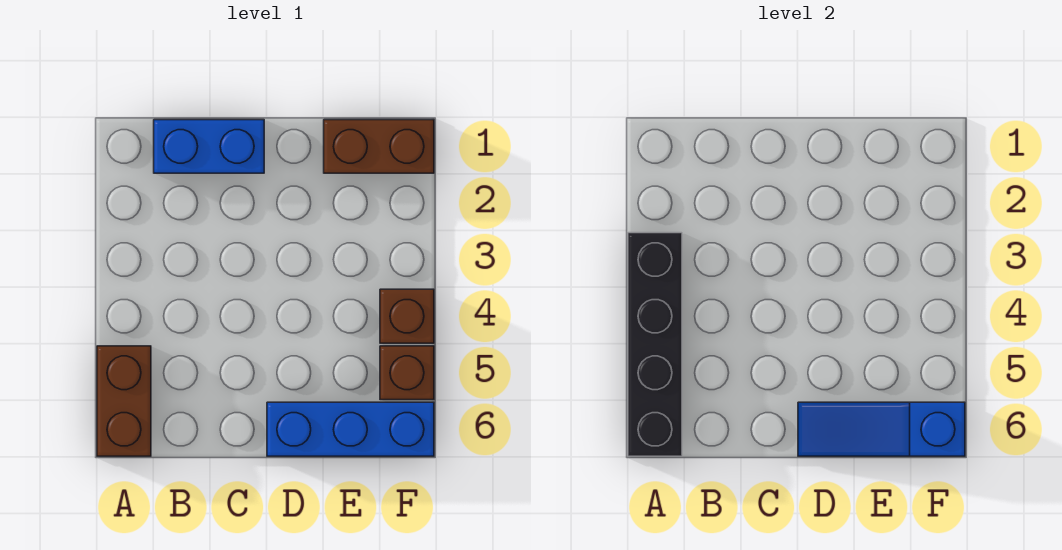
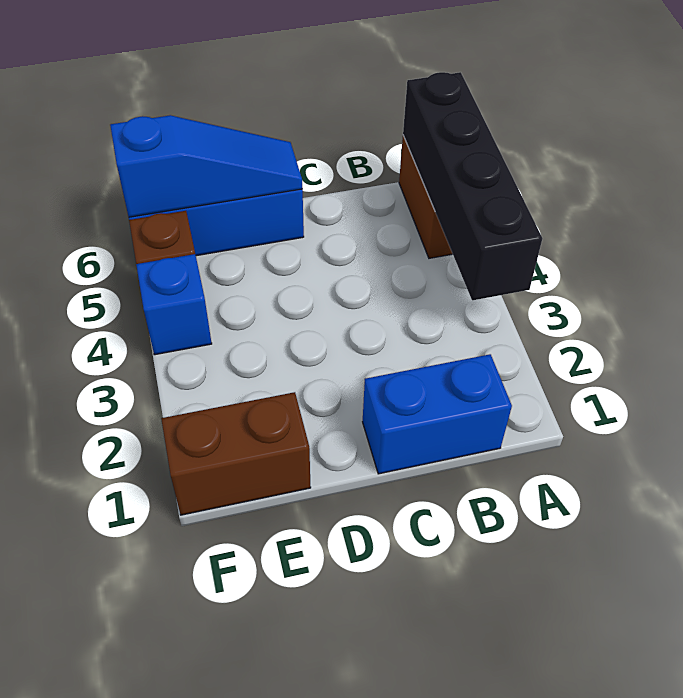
brown 1x1 brick [380,289,434,343] -> blue 1x1 brick [136,254,212,355]

